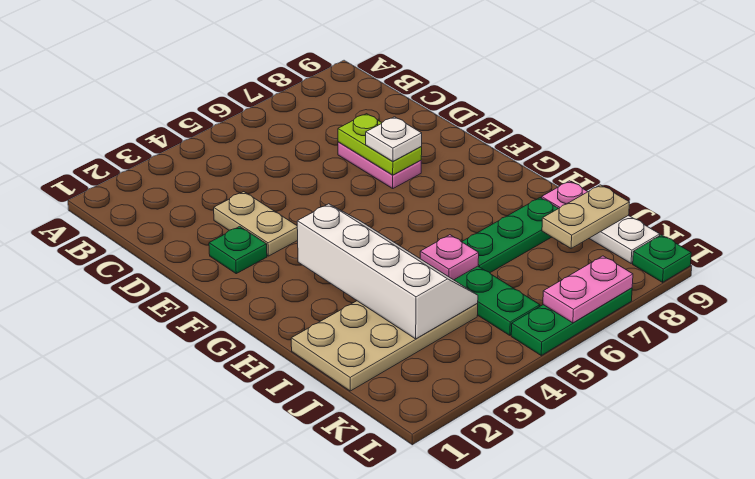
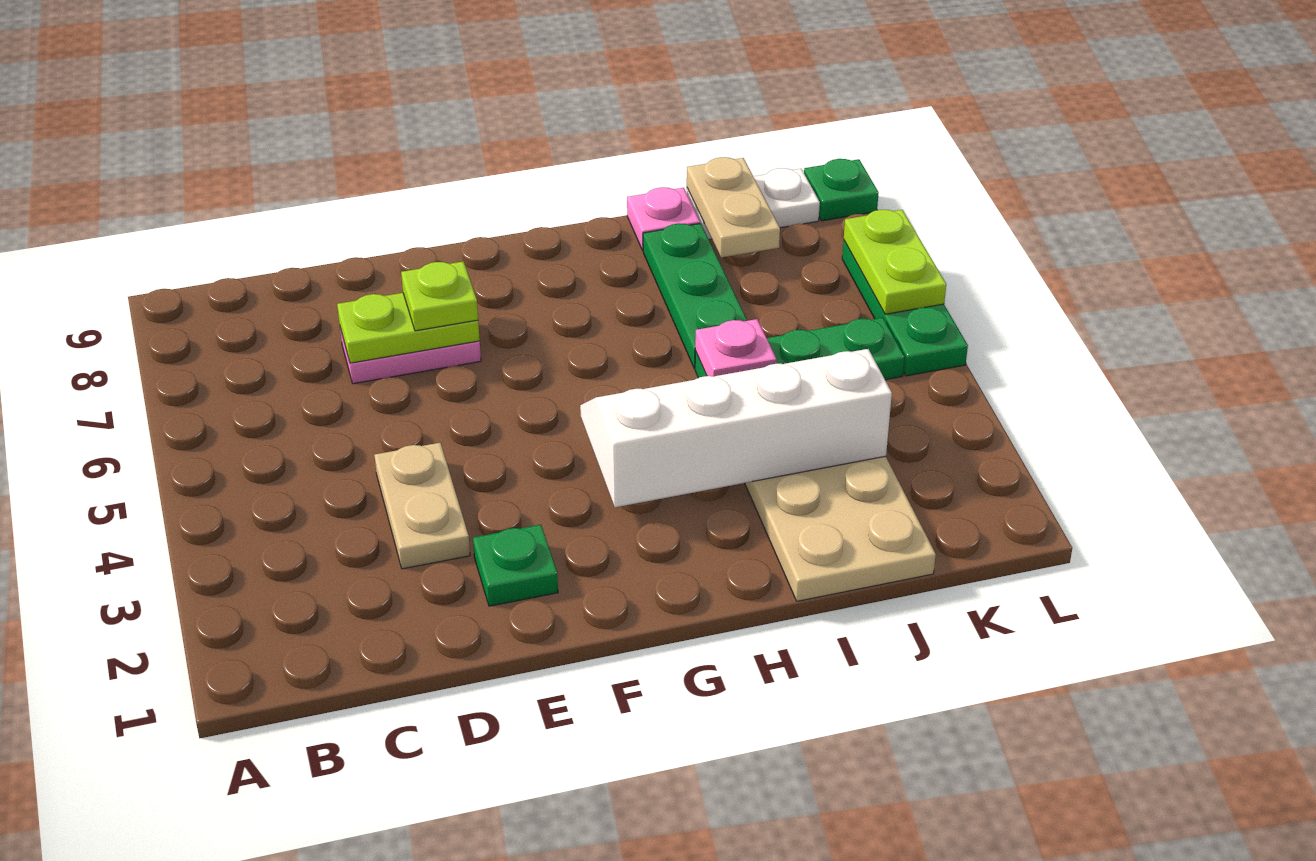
tan 1x2 plate [214,192,298,256] -> tan 1x2 plate turned to [374,443,470,569]
white 1x1 plate [366,117,422,162] -> lime 1x1 plate [401,261,478,331]
pink 1x2 plate [543,256,633,323] -> lime 1x2 plate [844,210,946,314]

